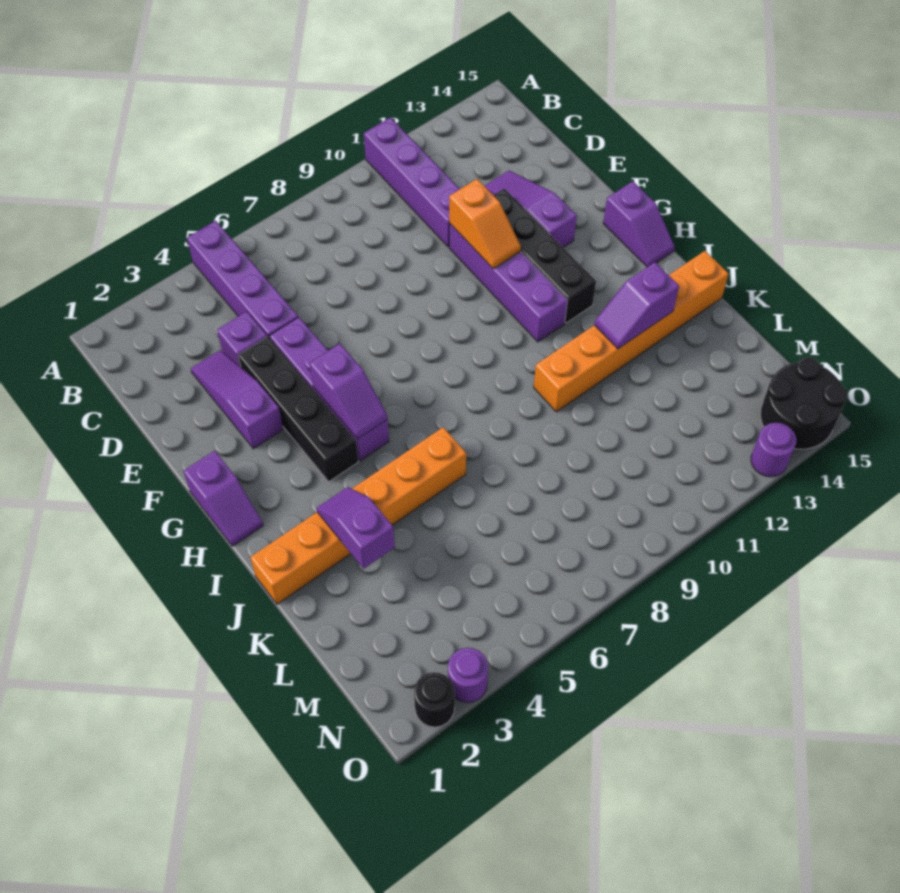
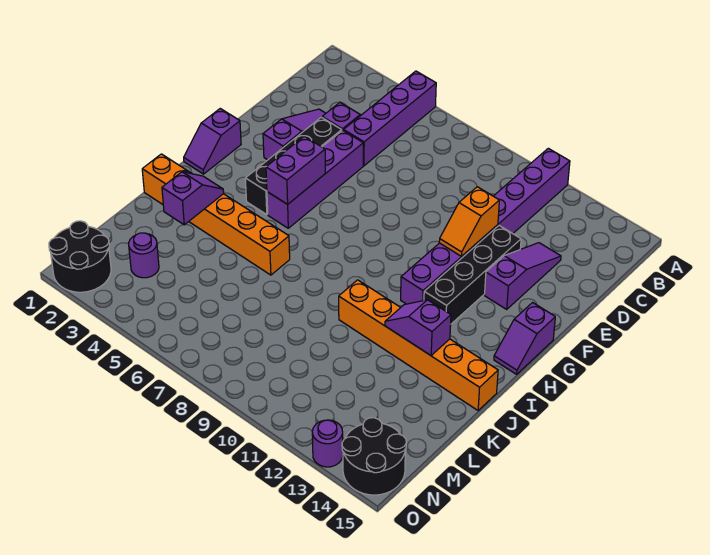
purple 1x2 slope [309,344,387,439] -> purple 1x2 brick [266,136,325,204]
black 1x1 round brick [414,672,455,727] -> black 2x2 round brick [49,221,111,292]
purple 1x1 round brick [448,648,488,703] -> purple 1x1 round brick moved to [129,233,159,278]

